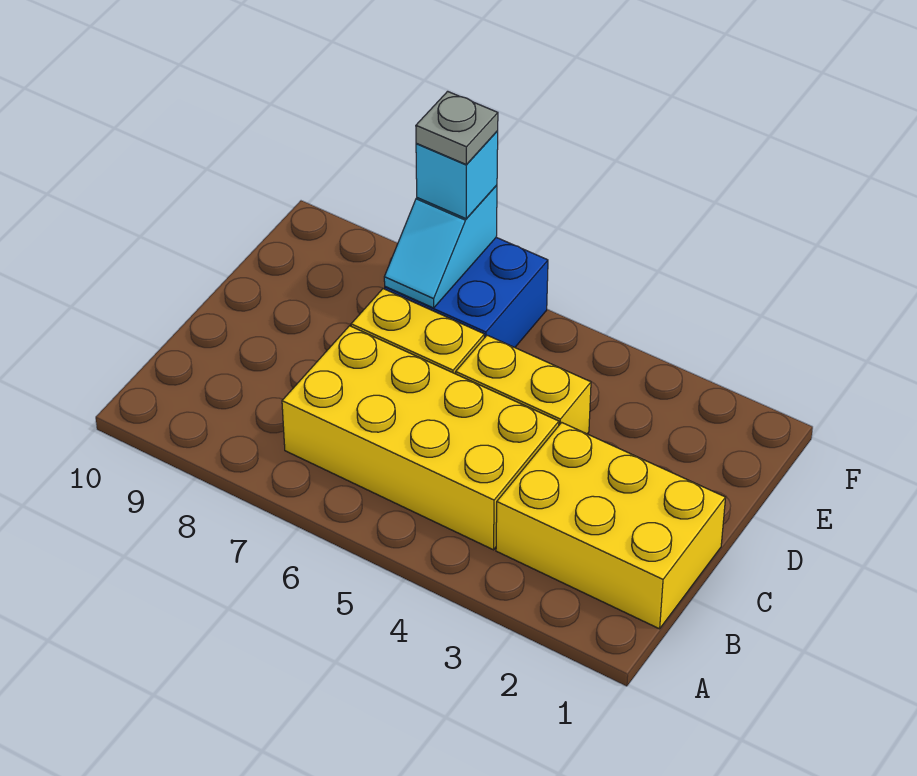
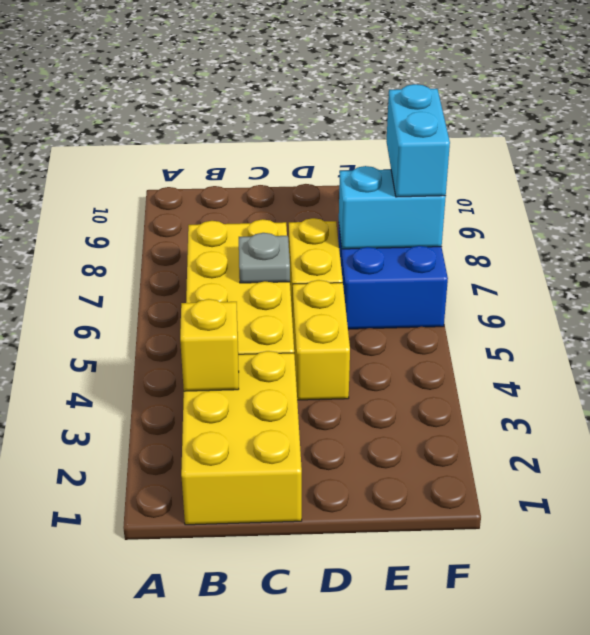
none -> yellow 1x1 brick [180,299,239,391]
cyan 1x2 slope [384,185,497,308] -> cyan 1x2 brick [339,166,446,249]
cyan 1x1 brick [416,131,498,219] -> cyan 1x2 brick [386,84,450,197]
grey 1x1 plate [416,91,498,164] -> grey 1x1 plate moved to [239,233,290,283]

